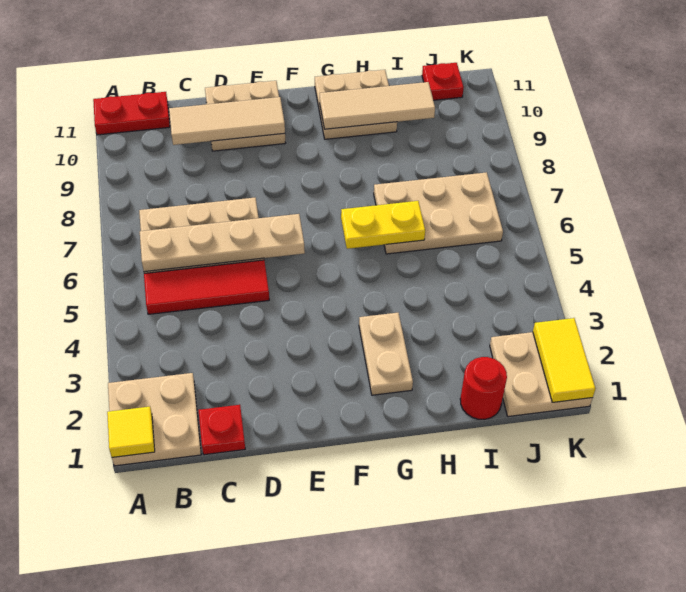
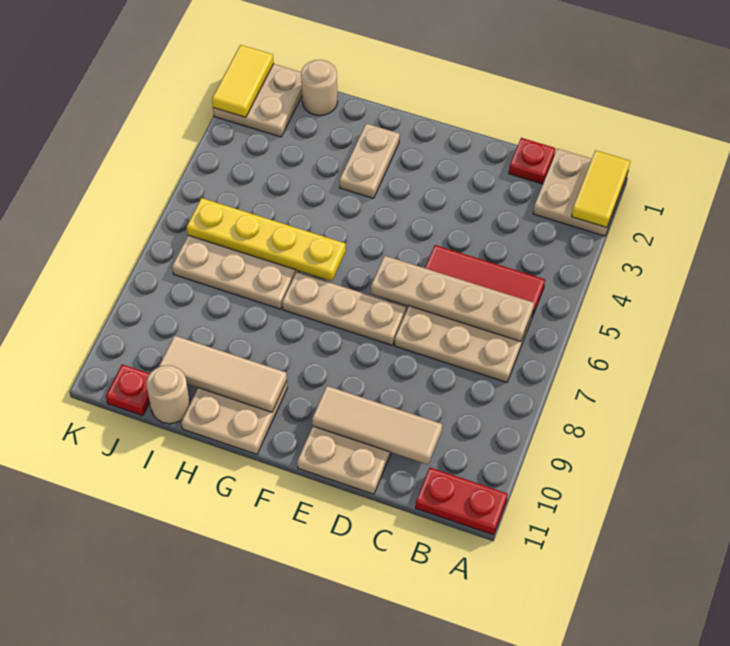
yellow 1x1 tile [107,407,155,457] -> yellow 1x2 tile [572,150,630,228]
none -> tan 1x3 plate [282,272,406,345]
yellow 1x2 plate [341,201,425,249] -> yellow 1x4 plate [187,198,346,281]
red 1x1 round brick [460,357,507,419] -> tan 1x1 round brick [301,60,338,116]
none -> tan 1x1 round brick [146,365,190,424]

